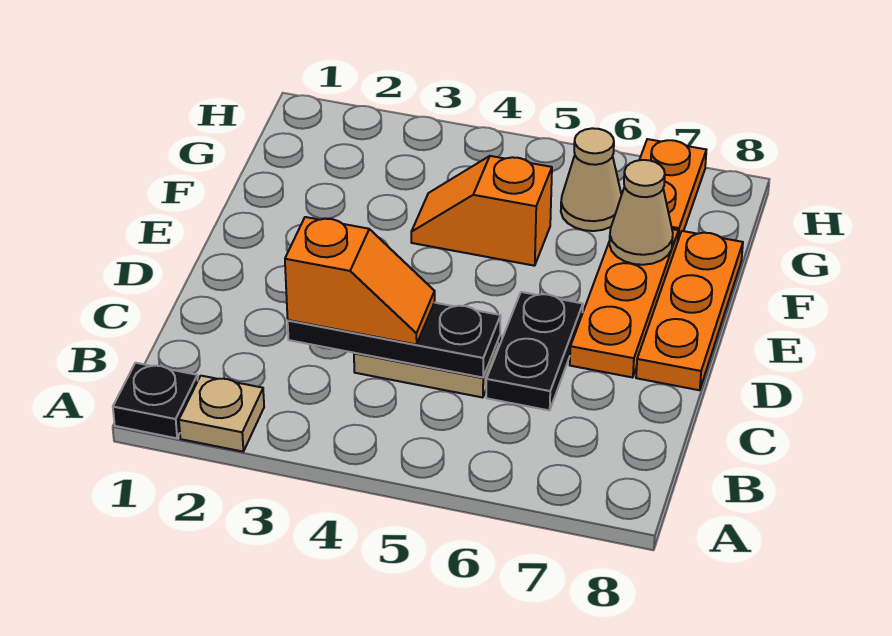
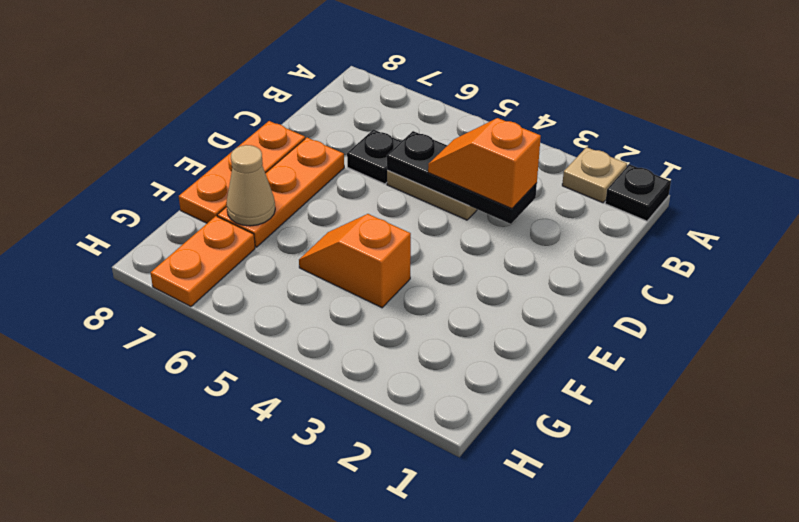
black 1x2 plate [486,292,583,410] -> black 1x1 plate [347,130,402,184]
orange 1x2 slope [411,156,552,266] -> orange 1x2 slope turned to [299,214,411,308]
tan 1x1 cone [561,128,621,231] -> none

